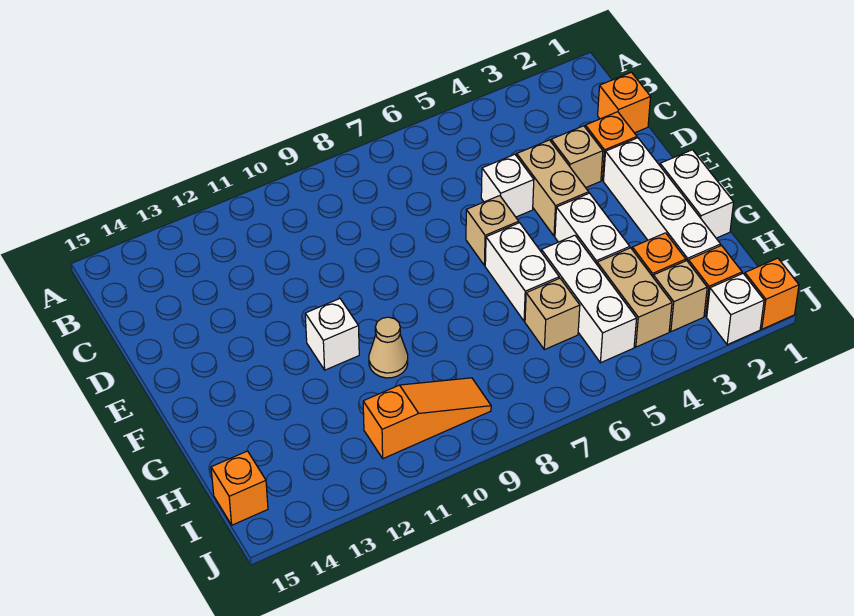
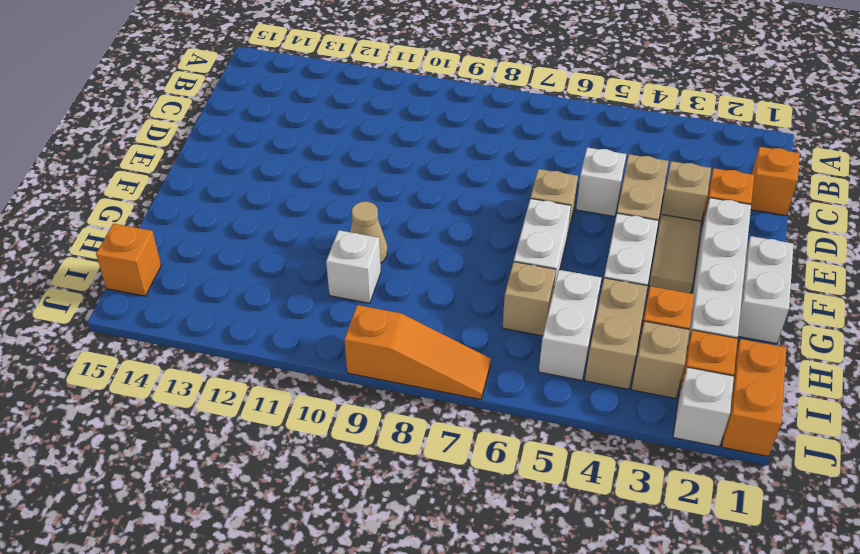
none -> tan 1x2 tile [649,214,701,293]
white 1x1 brick [305,299,359,370] -> white 1x1 brick moved to [326,230,381,303]
white 1x3 brick [541,235,637,363] -> white 1x2 brick [539,270,601,380]
orange 1x3 slope [363,378,491,459] -> orange 1x3 slope moved to [344,305,491,400]
orange 1x1 brick [745,258,799,329] -> orange 1x2 brick [722,339,786,457]

